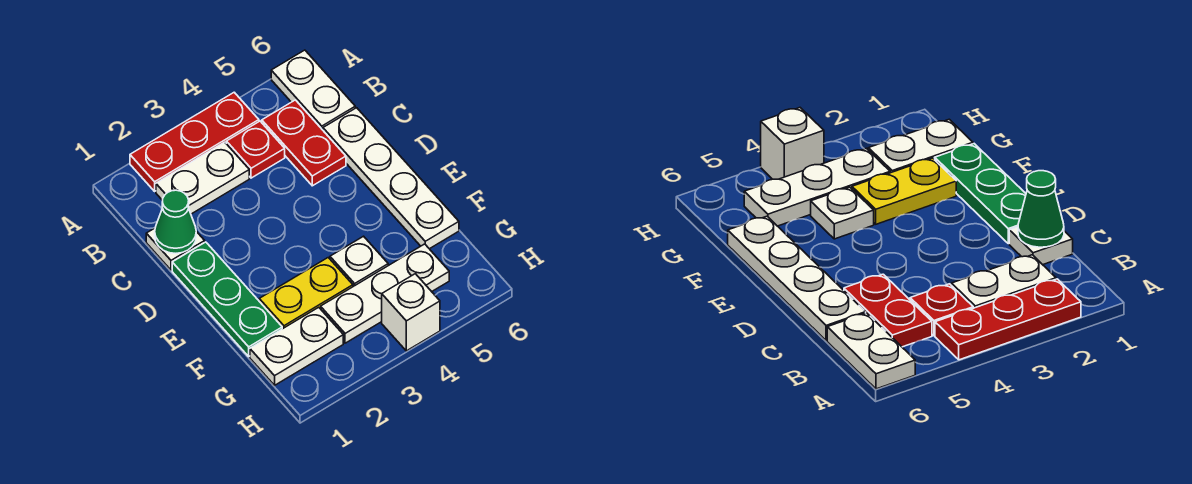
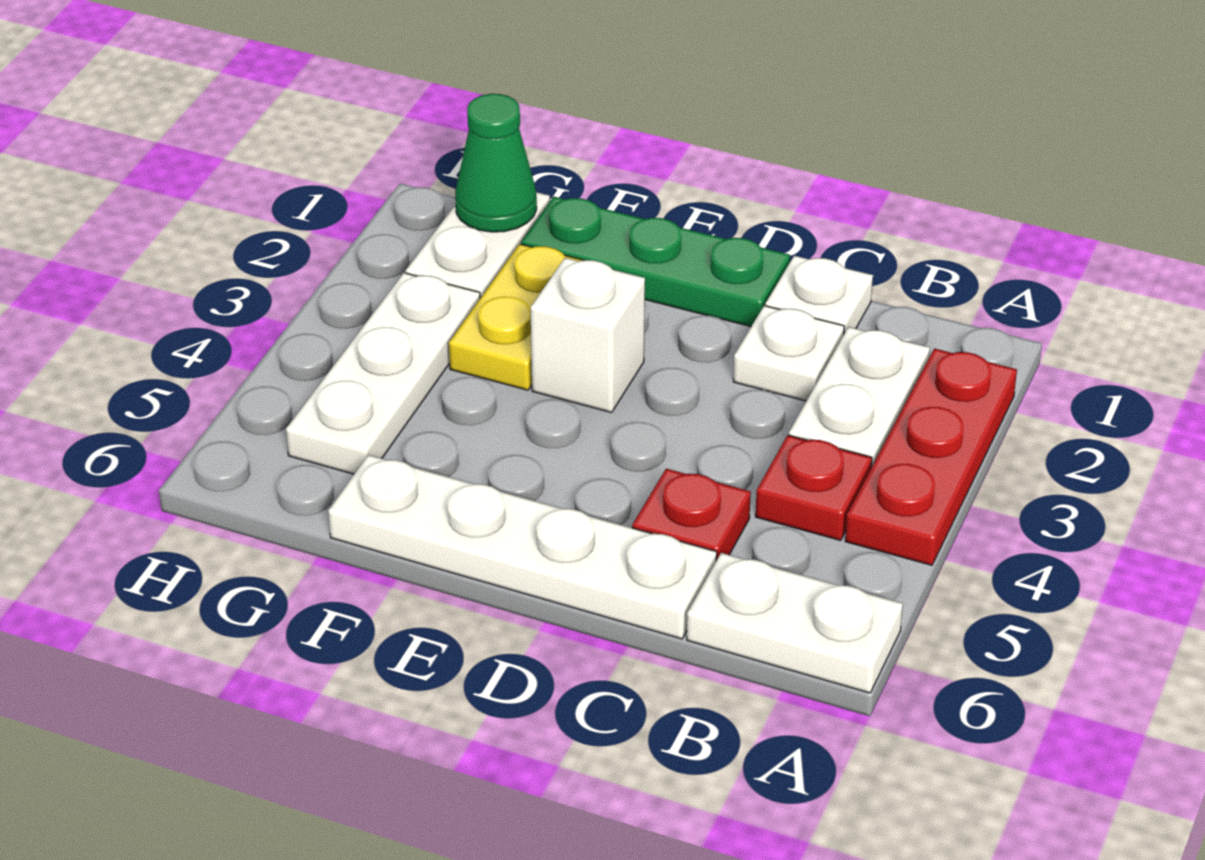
red 1x2 plate [262,100,346,186] -> red 1x1 plate [632,469,751,561]
green 1x1 cone [155,190,196,253] -> green 1x1 cone moved to [455,94,537,232]
white 1x1 plate [330,236,388,286] -> white 1x1 plate moved to [733,306,844,401]
white 1x1 brick [382,274,440,351] -> white 1x1 brick moved to [530,258,645,413]

